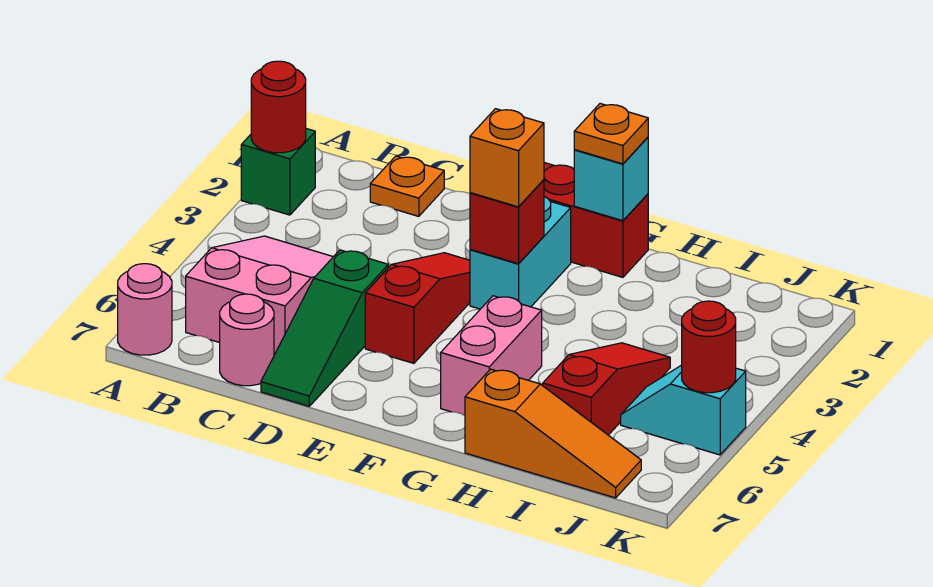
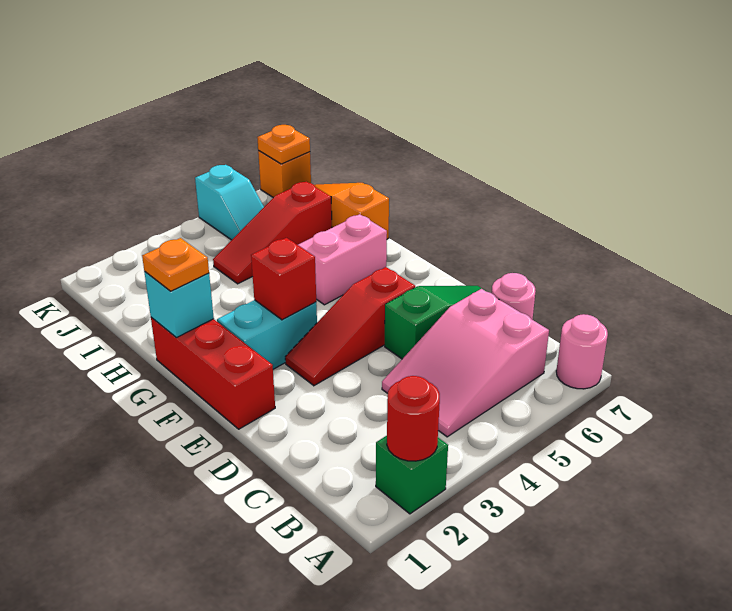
orange 1x1 plate [370,156,444,216] -> orange 1x1 plate moved to [257,125,310,164]
orange 1x1 brick [470,109,544,207] -> orange 1x1 brick moved to [258,151,311,198]
red 1x1 round brick [682,301,736,393] -> none

